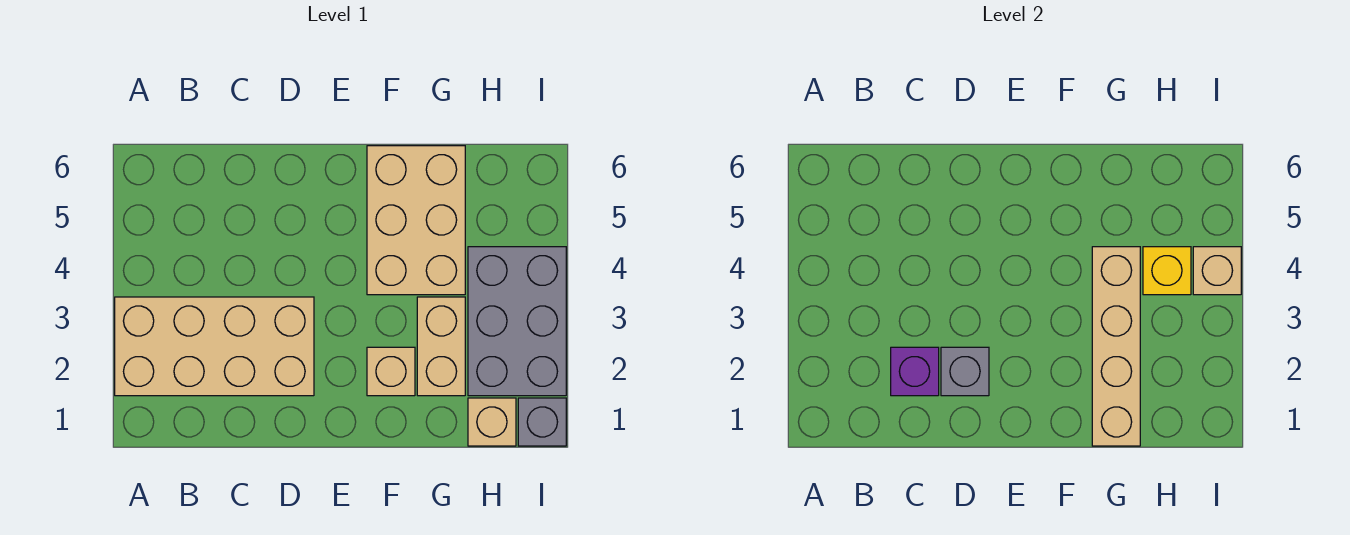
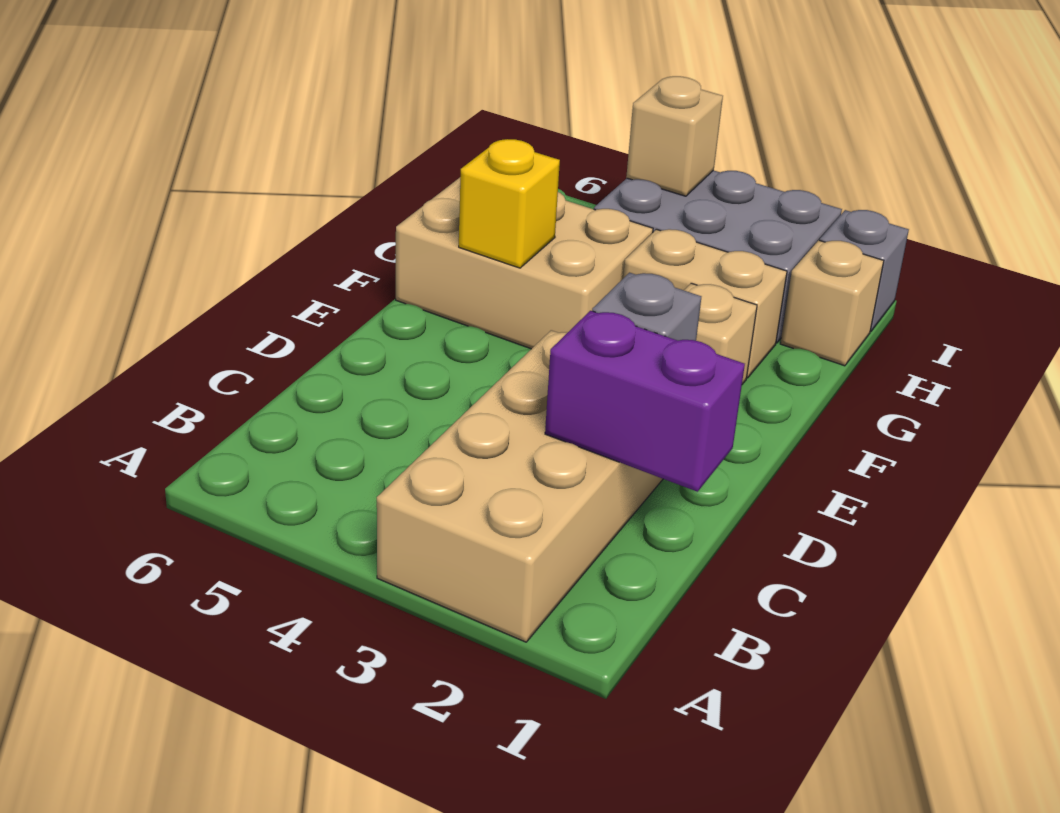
purple 1x1 brick [891,347,939,396] -> purple 1x2 brick [545,311,745,492]
tan 1x4 brick [1092,247,1140,446] -> none
yellow 1x1 brick [1143,247,1191,295] -> yellow 1x1 brick moved to [459,139,560,268]

